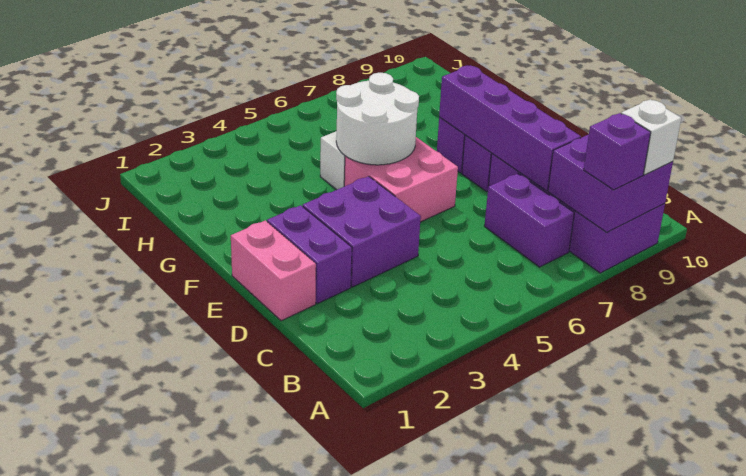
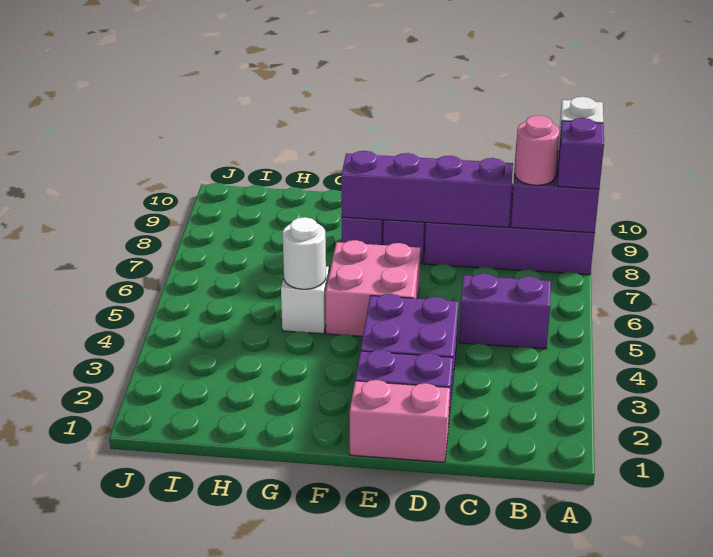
purple 1x2 brick [485,173,574,267] -> purple 1x2 brick moved to [459,273,551,349]
none -> pink 1x1 round brick [515,115,559,185]
white 2x2 round brick [336,73,419,165] -> white 1x1 round brick [283,217,326,289]

